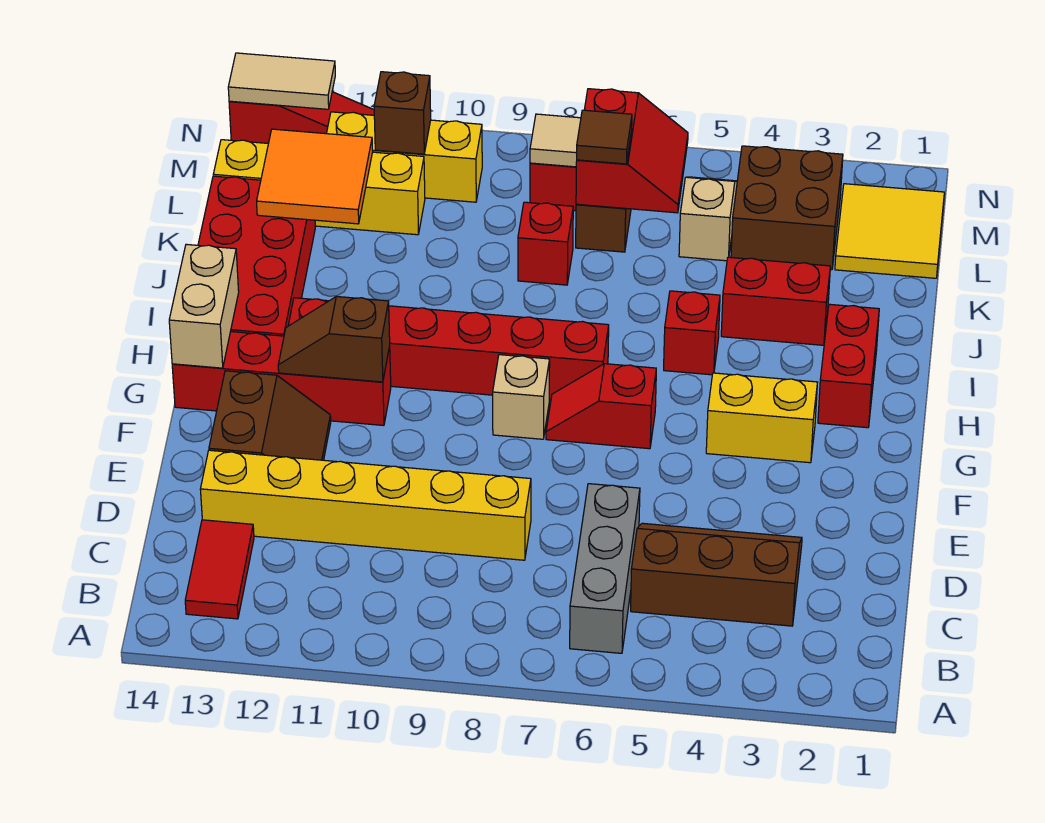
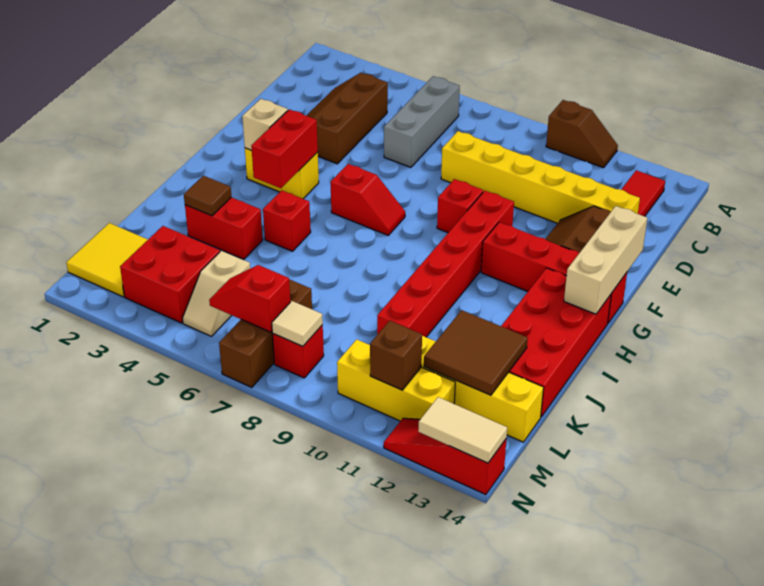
brown 2x3 slope [631,523,802,626] -> brown 2x3 slope turned to [306,73,388,164]
tan 1x1 brick [493,355,550,439] -> tan 1x1 brick moved to [242,99,288,150]
brown 1x2 slope [278,297,390,382] -> brown 1x2 slope moved to [546,100,618,168]
tan 1x2 brick [169,244,239,368] -> tan 1x3 brick [564,206,647,314]
red 1x2 brick [818,304,879,428] -> red 1x2 brick moved to [251,109,318,188]
red 1x6 brick [288,298,609,400] -> red 1x6 brick turned to [377,191,514,337]
red 1x1 brick [518,202,573,285] -> red 1x1 brick moved to [437,179,483,233]
orange 2x2 tile [257,129,373,224] -> brown 2x2 tile [424,310,528,395]
brown 2x2 brick [731,146,843,270] -> red 2x2 brick [120,226,220,323]
red 2x2 slope [576,89,688,213] -> red 1x2 slope [209,265,290,332]
brown 1x1 tile [577,110,632,164] -> brown 1x1 tile moved to [184,176,231,216]

